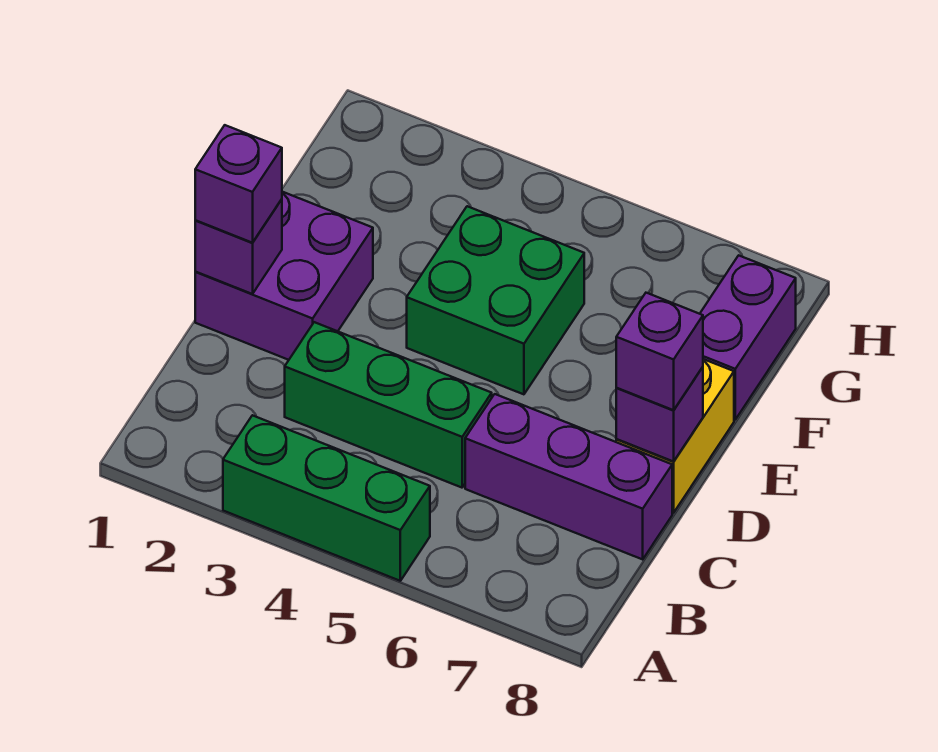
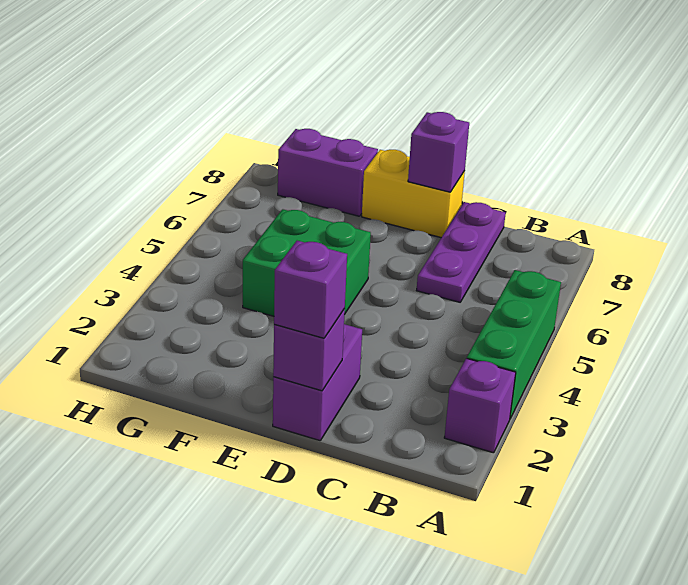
green 1x3 brick [285,322,492,488] -> none
purple 1x3 brick [465,394,672,559] -> purple 1x3 plate [417,202,506,302]
purple 2x2 brick [195,192,373,360] -> purple 1x2 brick [273,324,362,441]
purple 1x1 brick [616,293,703,410] -> purple 1x1 brick moved to [444,358,516,453]

